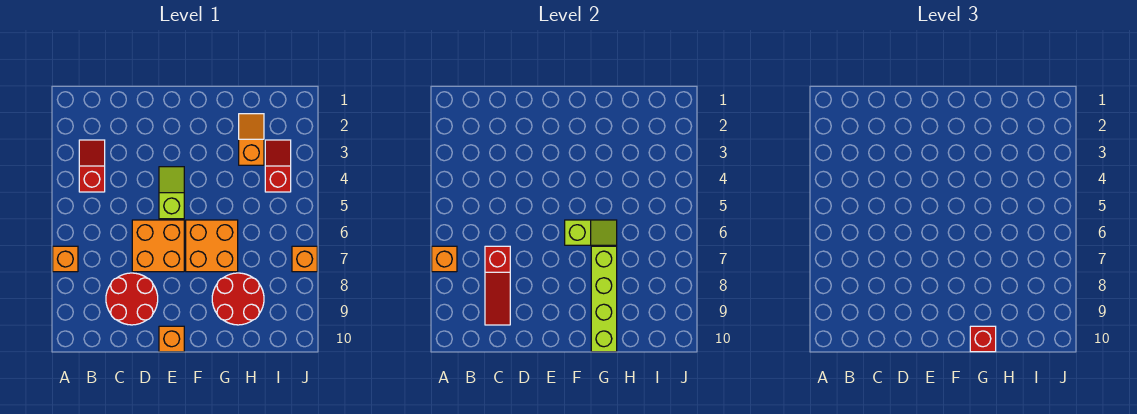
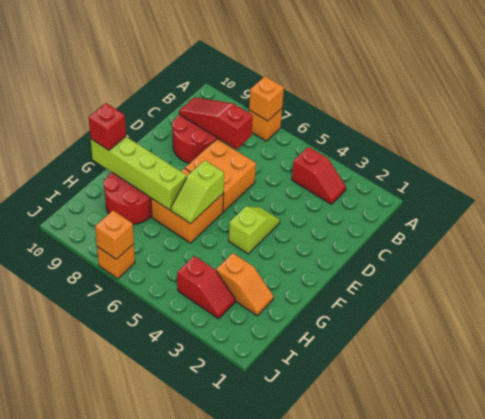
lime 1x2 slope [159,167,184,219] -> lime 1x2 slope turned to [229,207,280,254]
orange 1x1 brick [159,326,184,352] -> orange 1x1 brick moved to [95,211,134,259]

